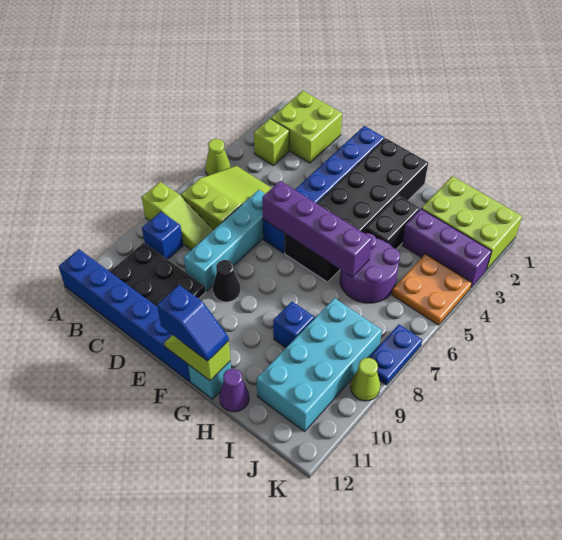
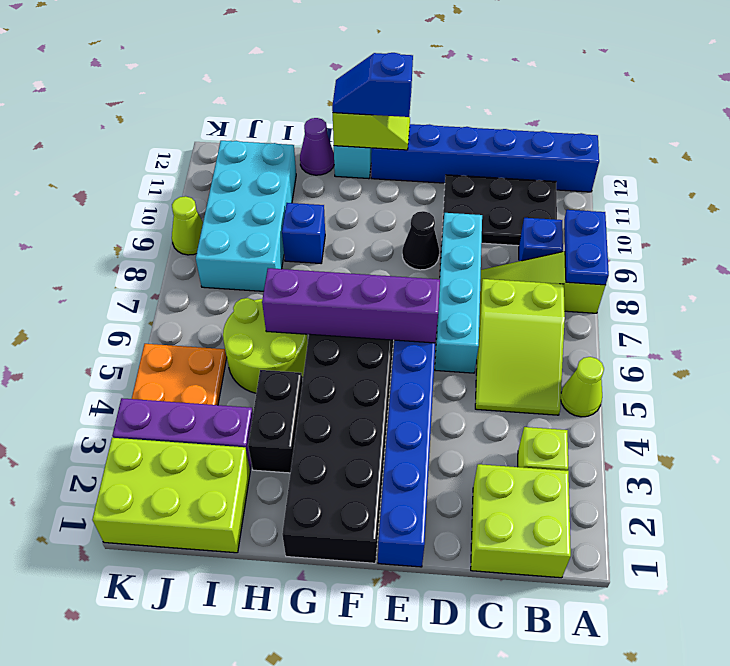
purple 2x2 round brick [340,233,400,303] -> lime 2x2 round brick [223,298,308,393]
blue 1x2 plate [369,324,422,385] -> blue 1x2 plate moved to [564,210,609,285]

